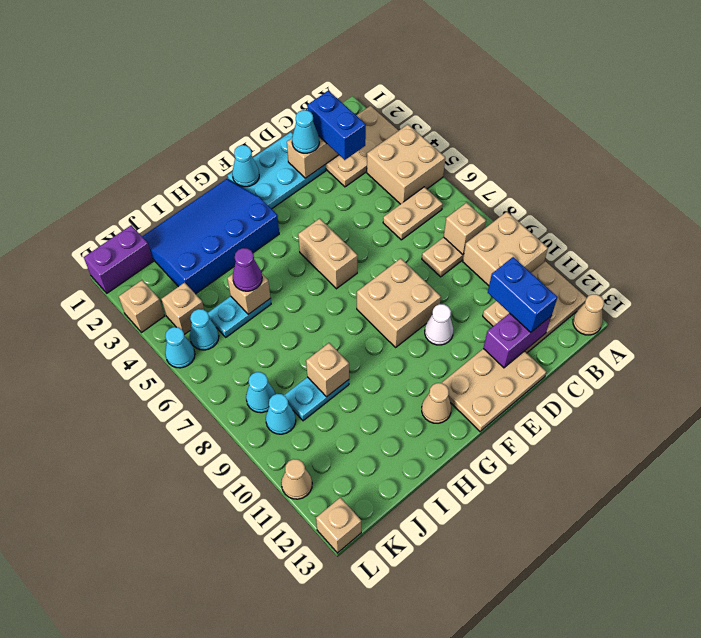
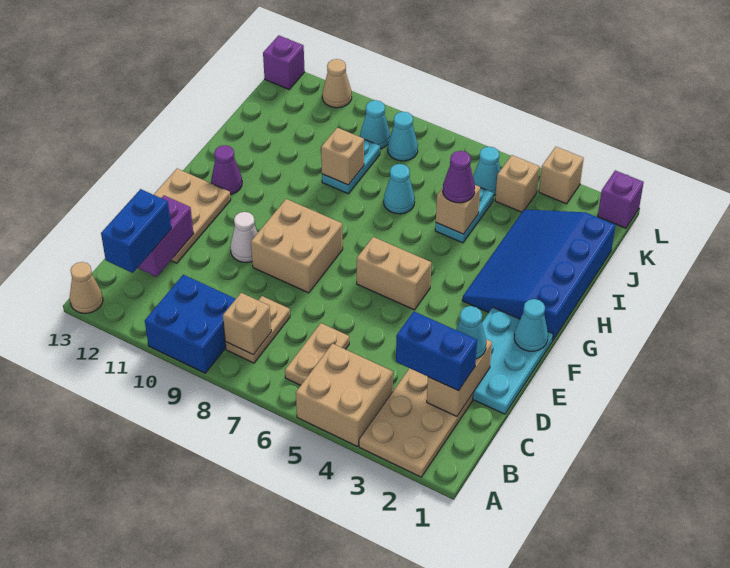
tan 2x2 brick [463,212,548,286] -> blue 2x2 brick [145,275,235,373]
tan 2x3 plate [483,262,587,353] -> none
blue 1x2 brick [488,257,558,332] -> blue 1x2 brick turned to [101,189,171,273]
blue 3x4 slope [142,179,279,294] -> blue 3x4 slope turned to [462,210,616,341]
tan 1x1 cone [422,383,451,423] -> purple 1x1 cone [211,145,242,194]
purple 1x2 brick [84,225,153,293] -> purple 1x1 brick [598,170,644,228]
cyan 1x1 cone [165,327,195,368] -> cyan 1x1 cone moved to [384,164,415,214]
tan 1x1 brick [316,497,361,553] -> purple 1x1 brick [263,35,305,89]

